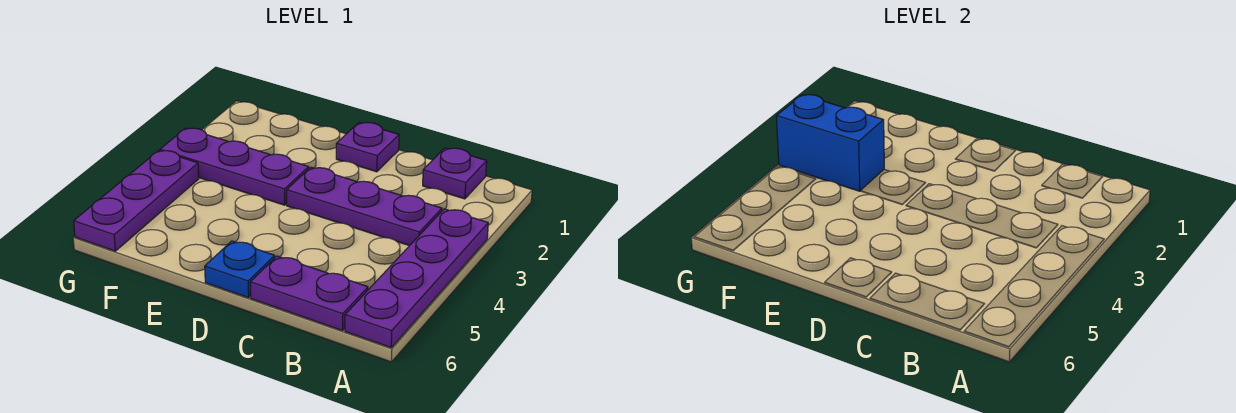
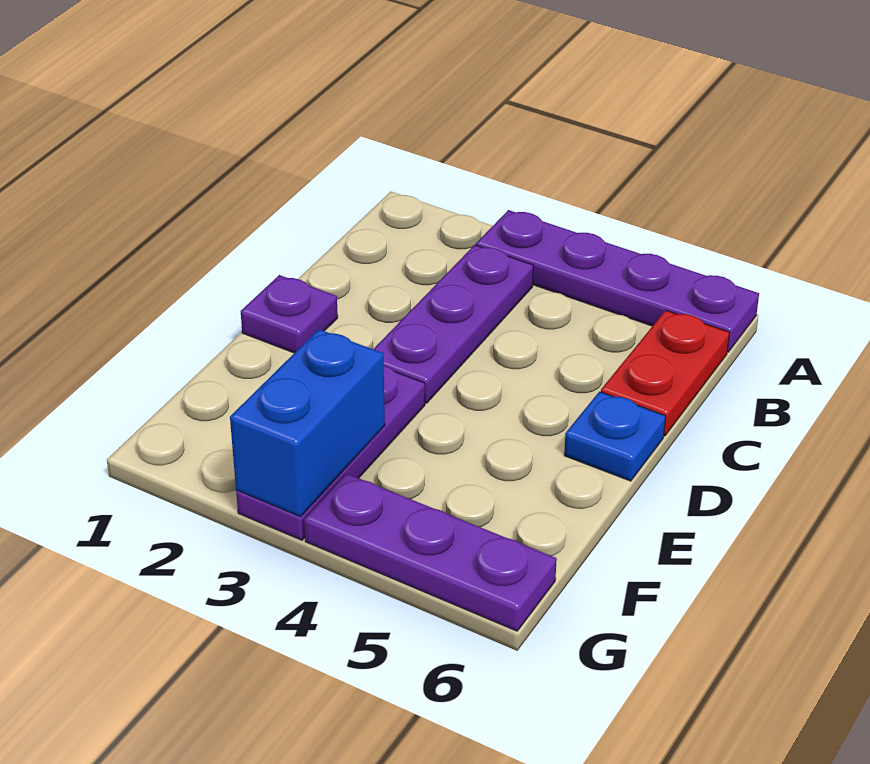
purple 1x1 plate [423,148,487,199] -> none
purple 1x2 plate [250,256,368,331] -> red 1x2 plate [601,310,729,436]

